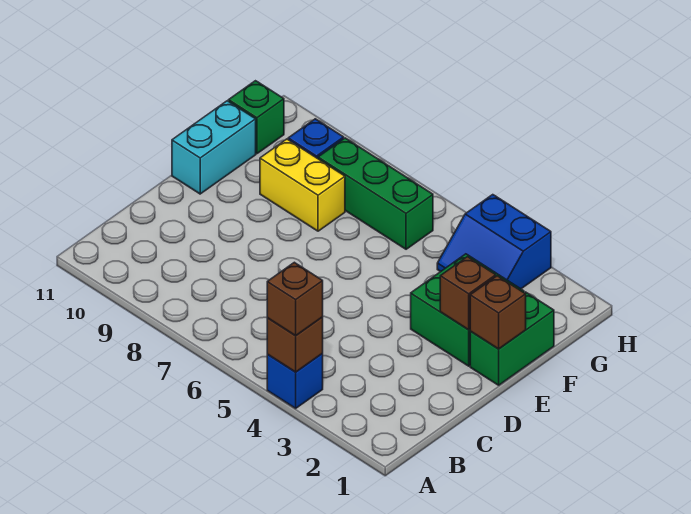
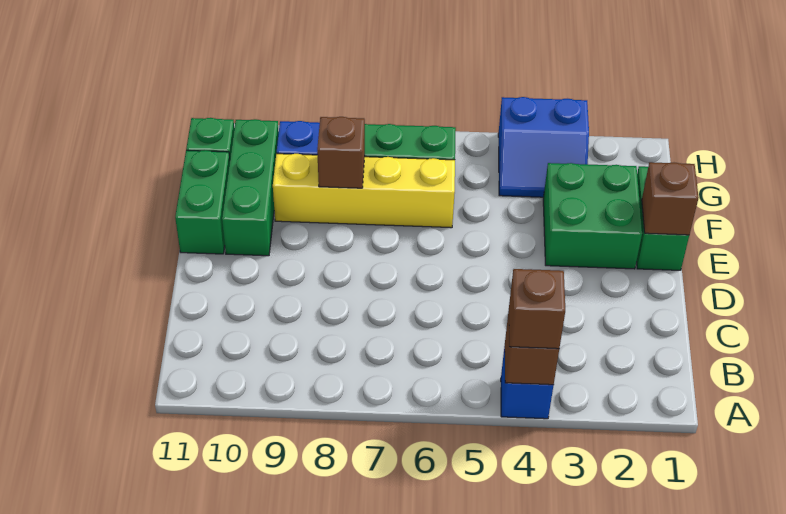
brown 1x1 brick [440,257,496,330] -> brown 1x1 brick moved to [317,117,365,188]
none -> green 1x3 brick [222,119,279,256]
cyan 1x2 brick [172,101,256,194] -> green 1x2 brick [175,150,230,254]
yellow 1x2 brick [260,139,345,231] -> yellow 1x4 brick [273,154,455,228]

